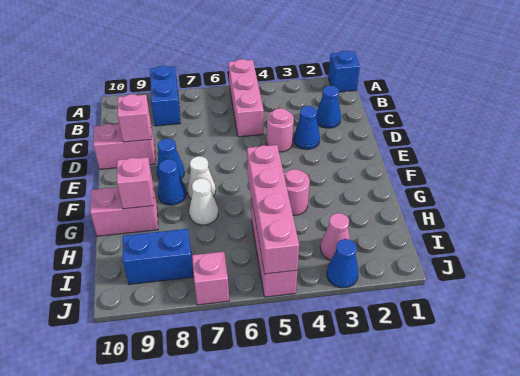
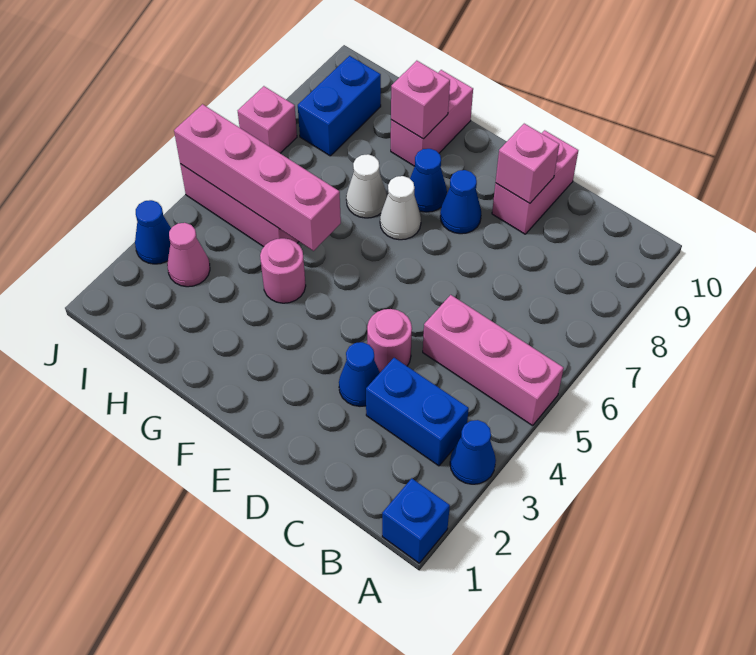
blue 1x2 brick [150,66,180,126] -> blue 1x2 brick moved to [366,358,469,466]
blue 1x1 cone [317,86,341,128] -> blue 1x1 cone moved to [450,420,496,484]

